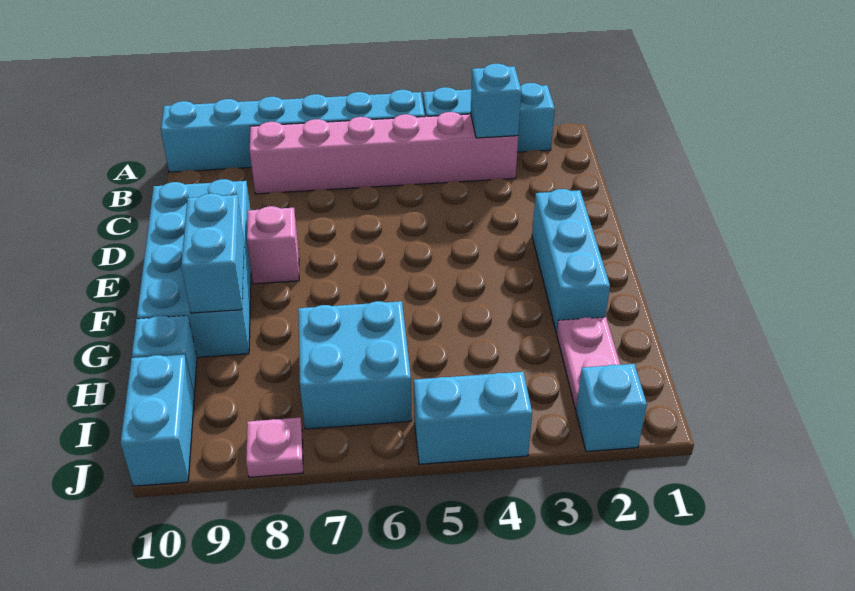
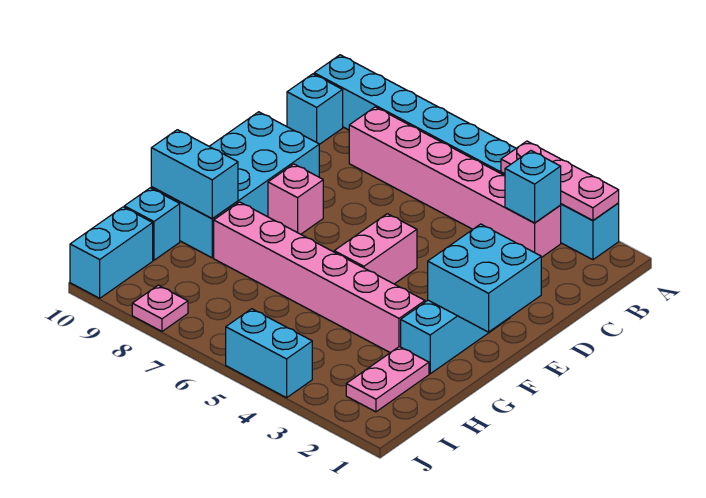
none -> pink 1x3 plate [501,141,619,221]
none -> pink 1x2 brick [334,214,417,284]
cyan 1x2 brick [181,193,244,313] -> cyan 1x2 brick turned to [151,130,238,219]
none -> pink 1x6 brick [214,202,425,353]
cyan 2x2 brick [298,301,412,429] -> cyan 2x2 brick moved to [428,224,541,332]
cyan 1x1 brick [576,364,647,452] -> cyan 1x1 brick moved to [287,74,343,144]

